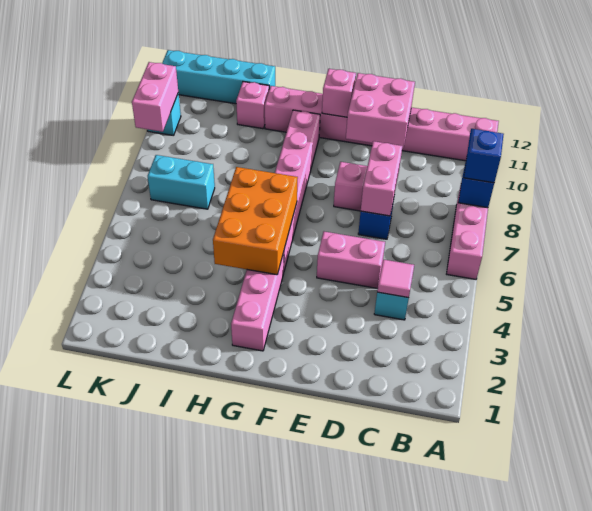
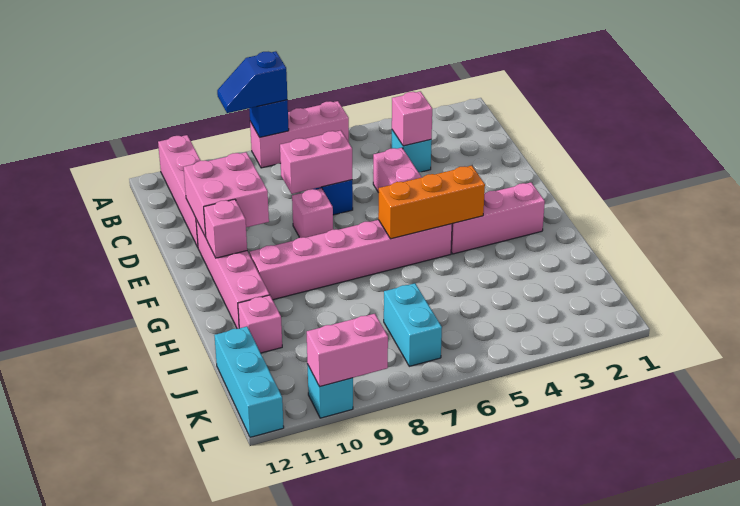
pink 1x1 tile [377,259,414,298] -> pink 1x1 brick [392,91,432,146]
orange 2x3 brick [213,167,298,275] -> orange 1x3 brick [378,166,485,239]
cyan 1x4 brick [162,50,275,104] -> cyan 1x3 brick [214,326,284,437]

